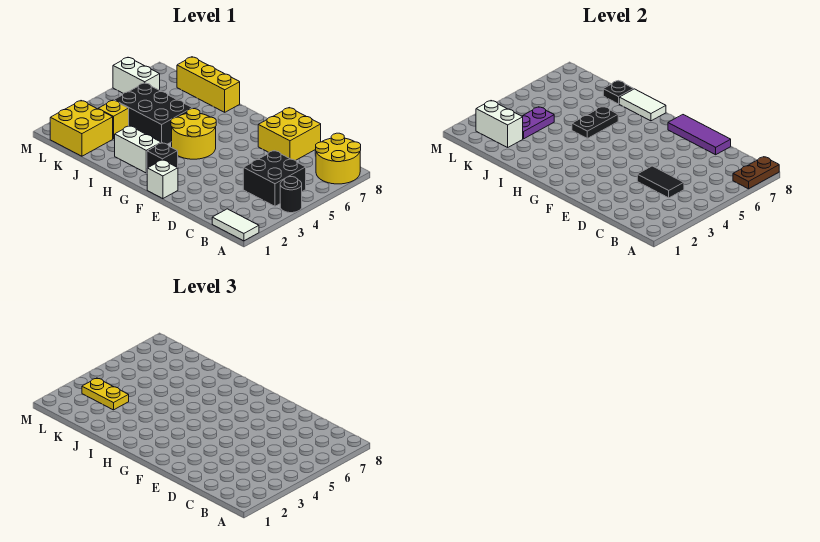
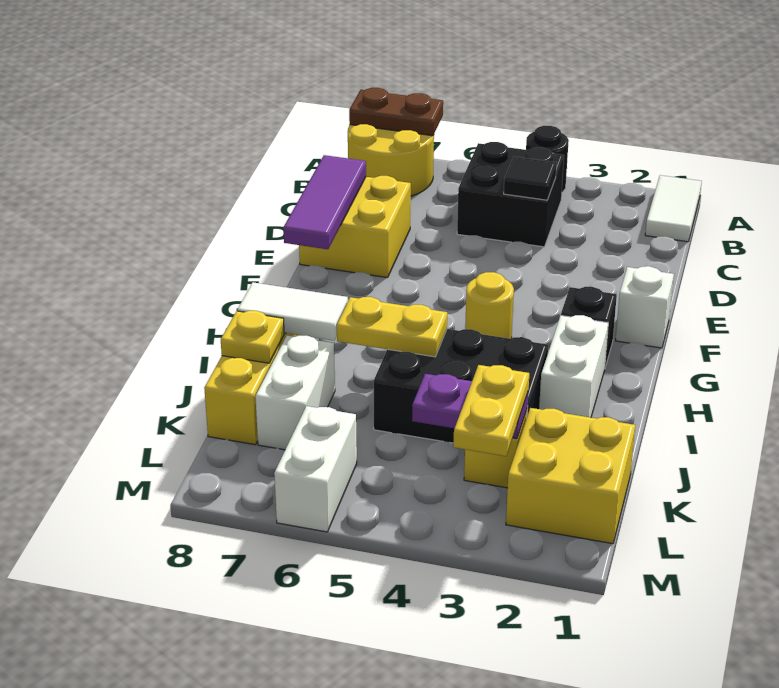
black 1x2 tile [637,166,684,198] -> black 1x1 tile [504,157,557,200]
yellow 2x2 round brick [171,108,216,159] -> yellow 1x1 round brick [465,272,514,339]
white 1x2 tile [619,89,666,121] -> white 1x2 tile turned to [237,282,348,341]
black 2x3 brick [114,83,192,144] -> black 2x3 brick turned to [374,329,548,443]
black 1x2 plate [572,106,618,138] -> yellow 1x2 plate [337,297,447,357]
black 1x1 plate [603,81,633,104] -> yellow 1x1 plate [221,311,284,363]
white 1x2 brick [476,101,523,147] -> white 1x2 brick moved to [255,336,335,450]

